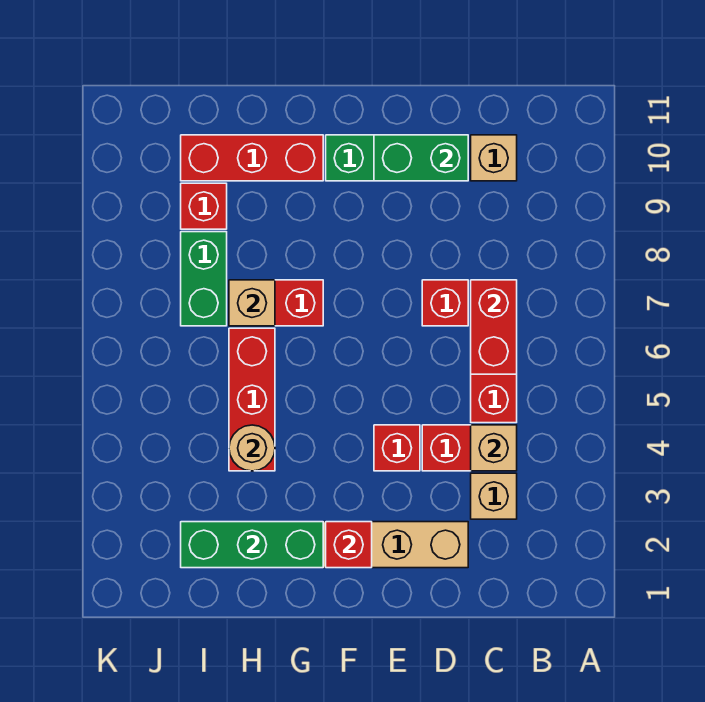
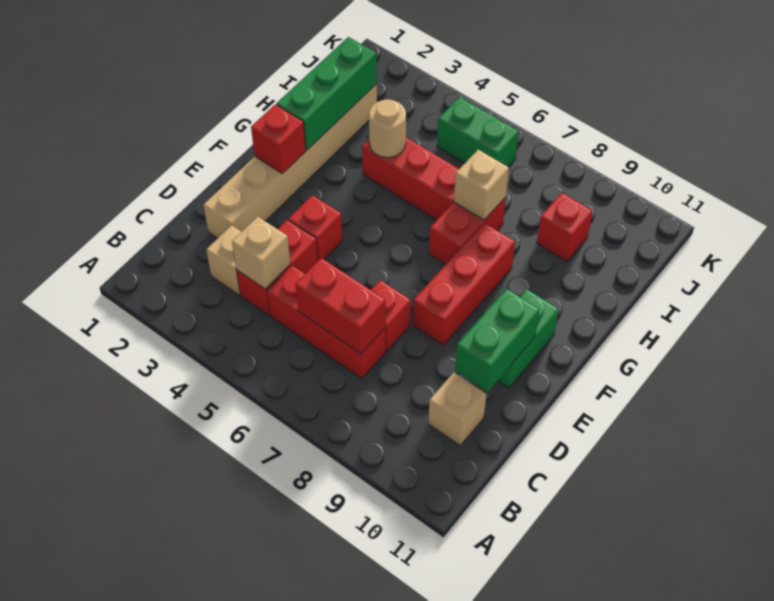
red 1x3 brick [181,135,323,181] -> red 1x3 brick moved to [413,223,515,345]
green 1x2 brick [181,232,227,326] -> green 1x2 brick moved to [437,97,519,167]

